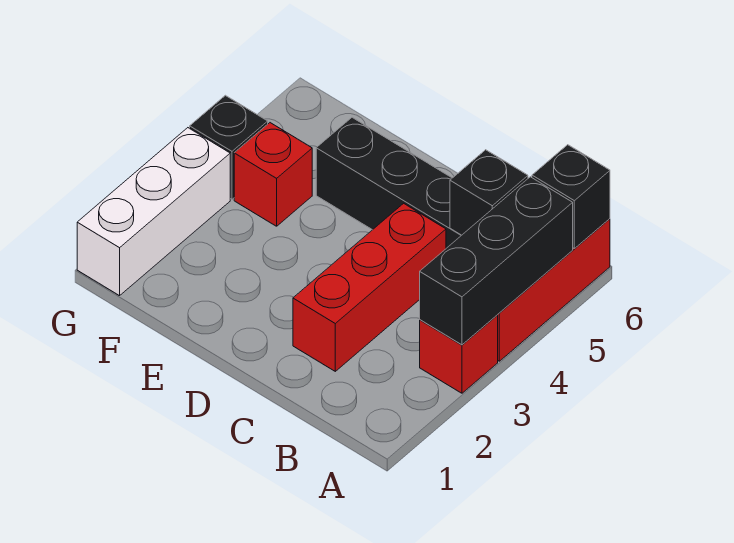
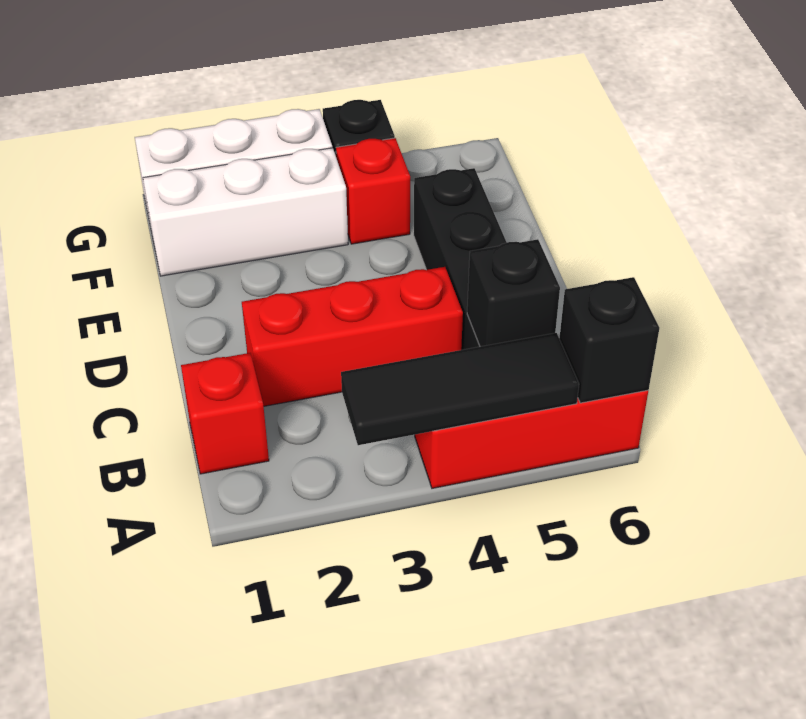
red 1x1 brick [420,315,498,393] -> red 1x1 brick moved to [181,353,269,474]
black 1x3 brick [420,177,573,345] -> black 1x3 tile [341,333,579,445]
none -> white 1x3 brick [143,148,348,276]

